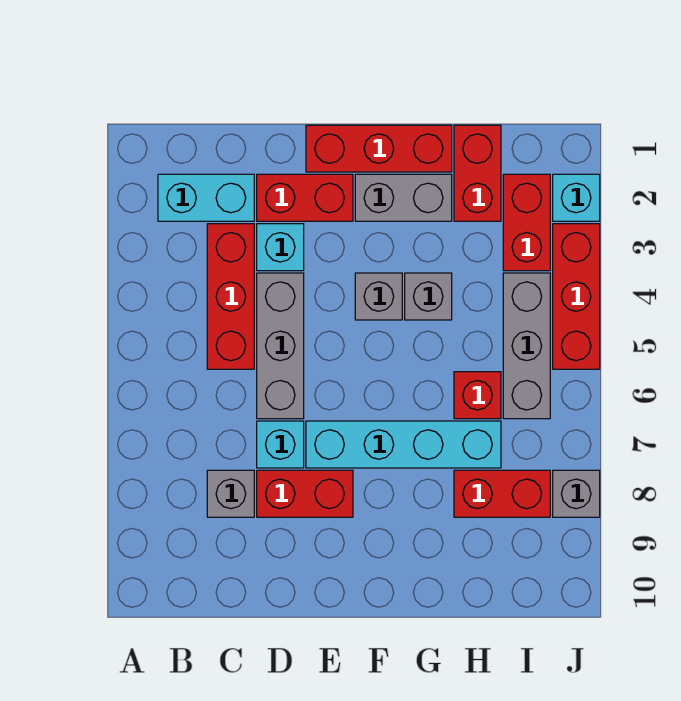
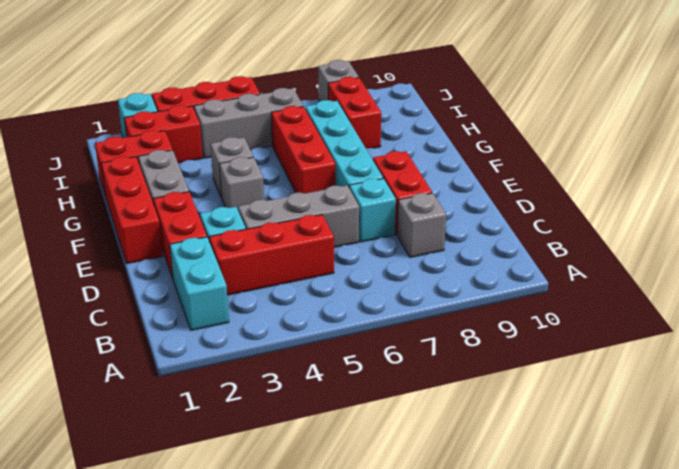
red 1x1 brick [454,372,501,419] -> red 1x3 brick [271,106,335,194]

